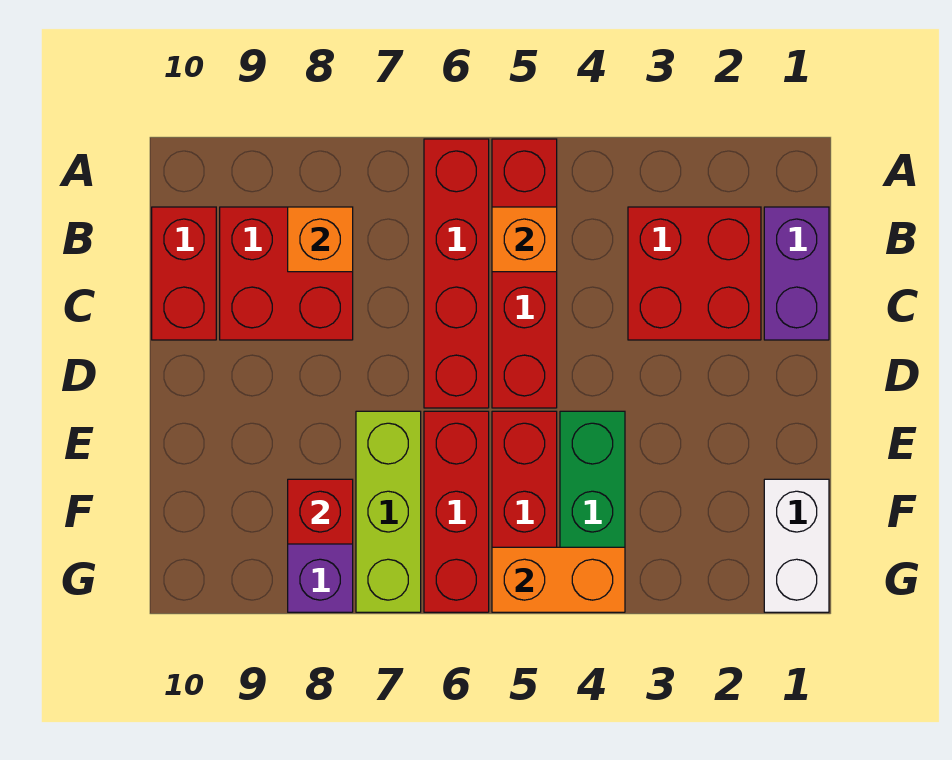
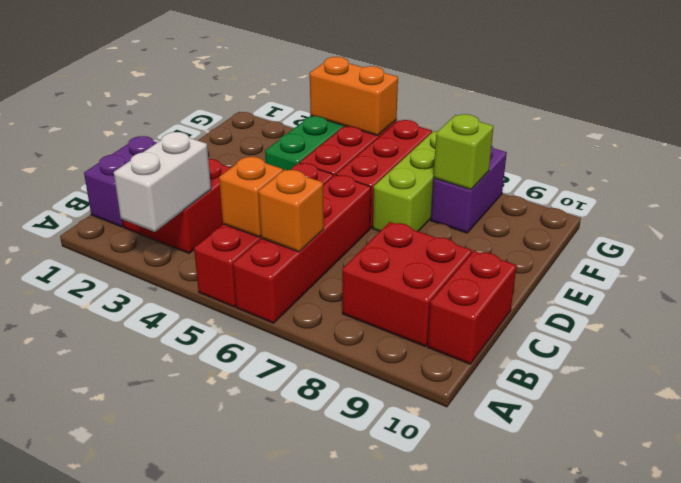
orange 1x1 brick [288,207,353,272] -> orange 1x1 brick moved to [259,170,324,252]
white 1x2 brick [764,479,829,612] -> white 1x2 brick moved to [114,132,211,232]
red 1x1 brick [288,479,353,544] -> lime 1x1 brick [433,114,493,190]

